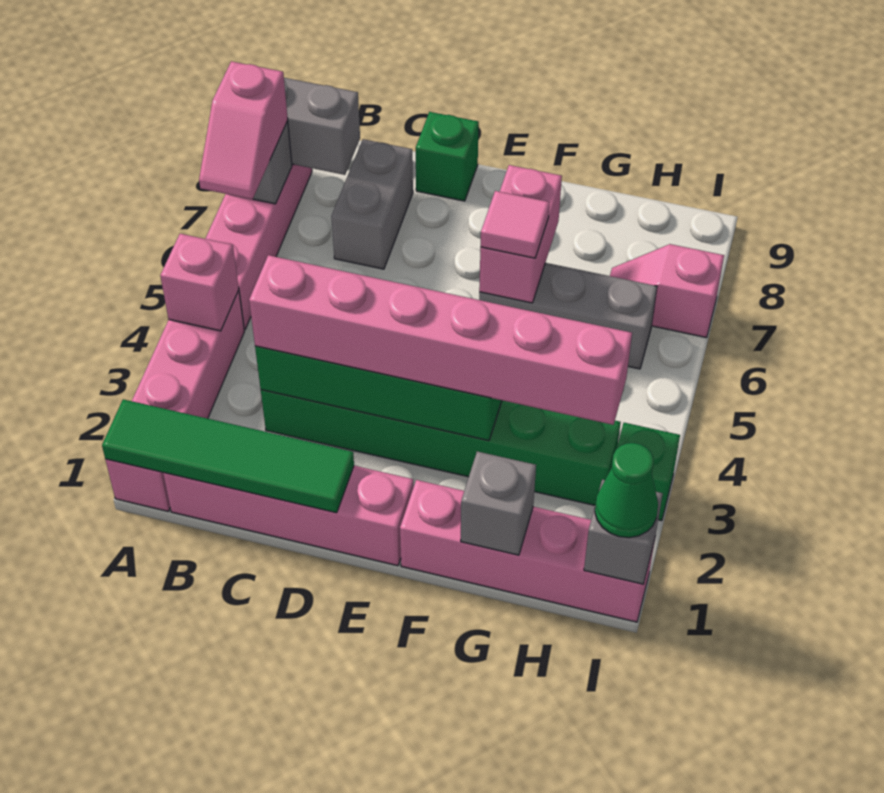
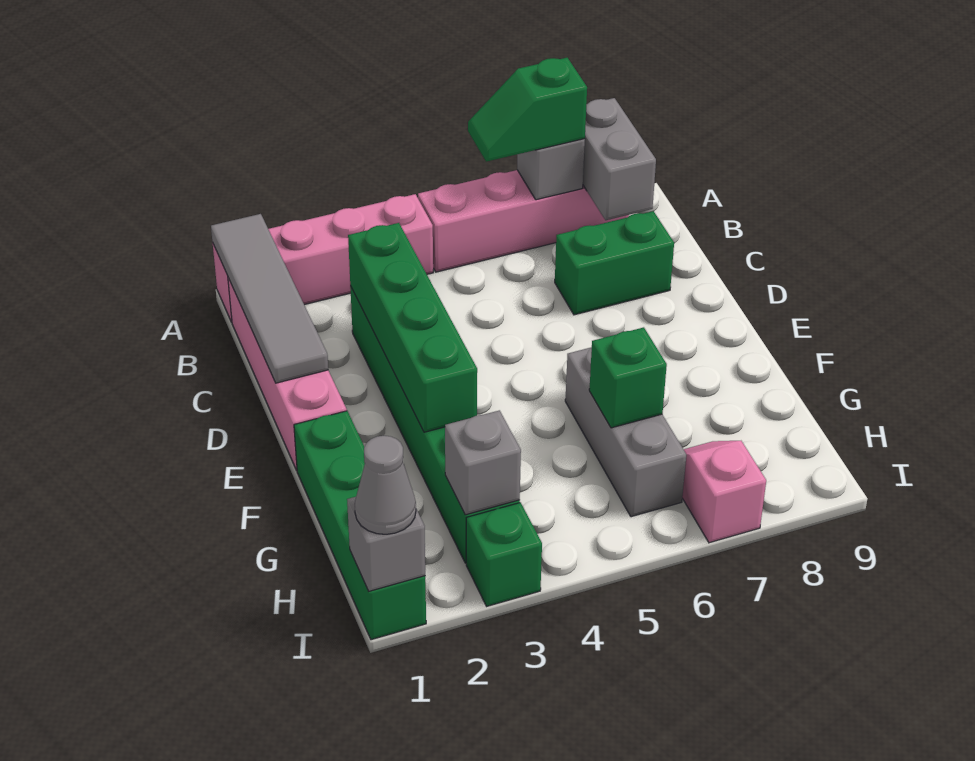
green 1x4 tile [102,399,354,513] -> grey 1x4 tile [211,214,328,383]
pink 1x1 brick [160,234,239,331] -> none
pink 1x2 slope [199,61,288,199] -> green 1x2 slope [468,58,587,162]
pink 1x6 brick [249,255,632,425] -> none
grey 1x2 brick [331,139,413,269] -> green 1x2 brick [555,211,674,315]
green 1x1 brick [416,112,479,201] -> green 1x1 brick moved to [589,327,667,428]
pink 1x4 brick [400,480,655,622] -> green 1x4 brick [294,411,426,640]
pink 1x2 brick [479,165,562,303] -> none
pink 1x1 tile [481,191,550,258] -> none
grey 1x1 brick [461,452,536,555] -> grey 1x1 brick moved to [445,410,521,515]
green 1x1 cone [595,443,658,538] -> grey 1x1 cone [355,436,416,534]

